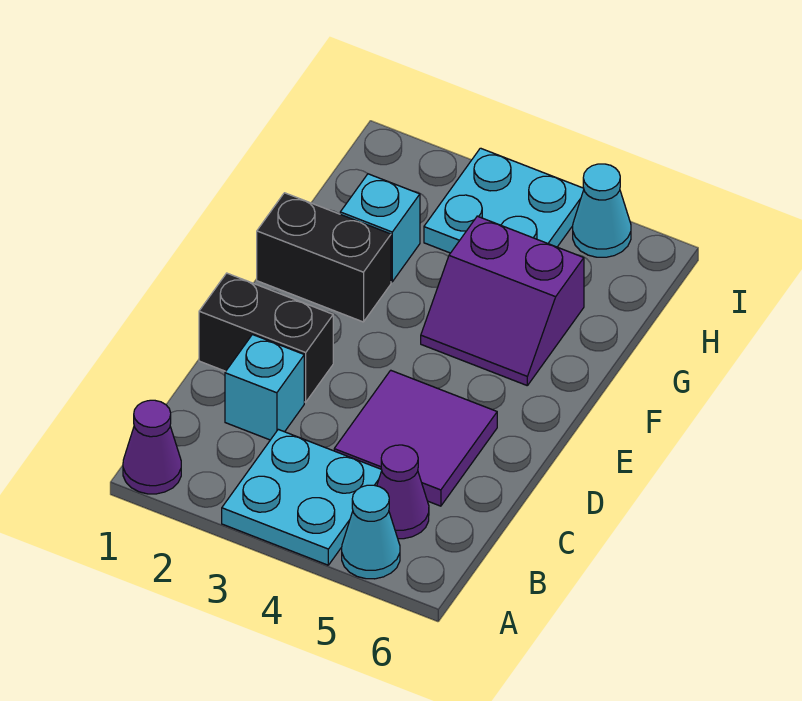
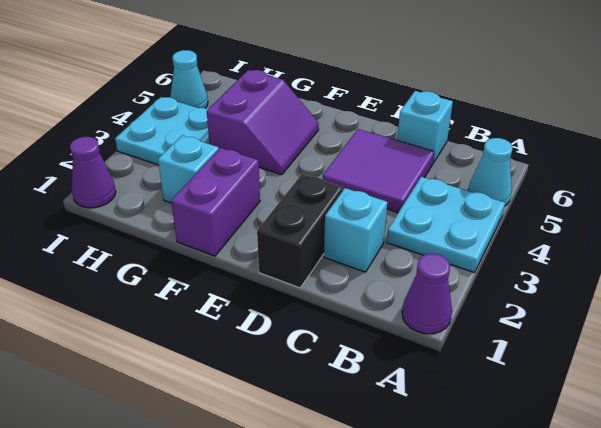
purple 1x1 cone [377,445,429,539] -> purple 1x1 cone moved to [70,137,116,208]
none -> cyan 1x1 brick [397,91,453,163]
black 1x2 brick [257,193,391,322] -> purple 1x2 brick [171,148,260,256]

